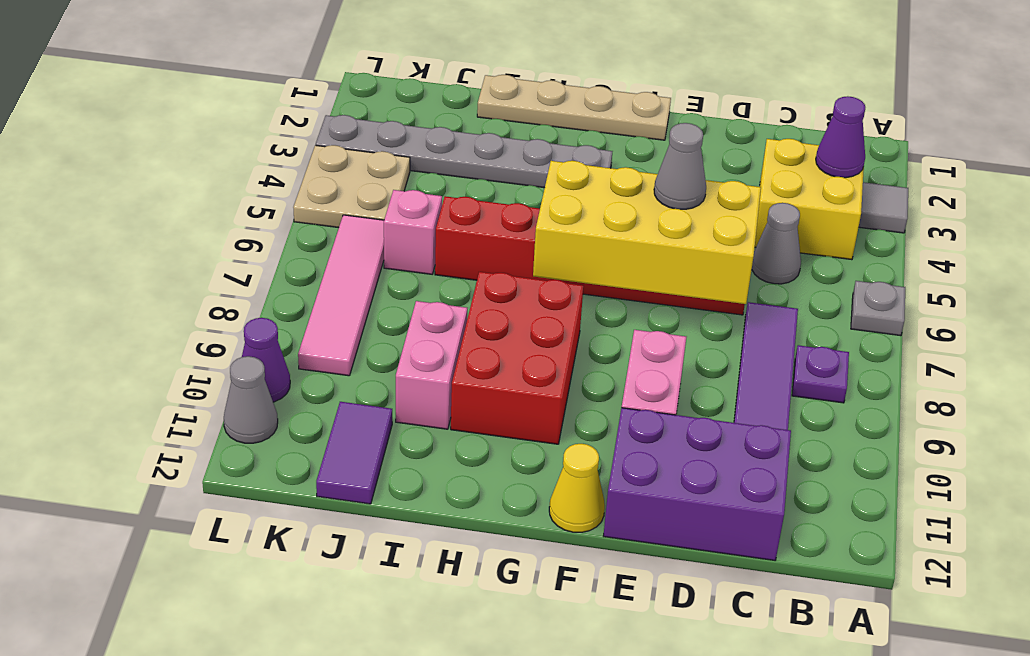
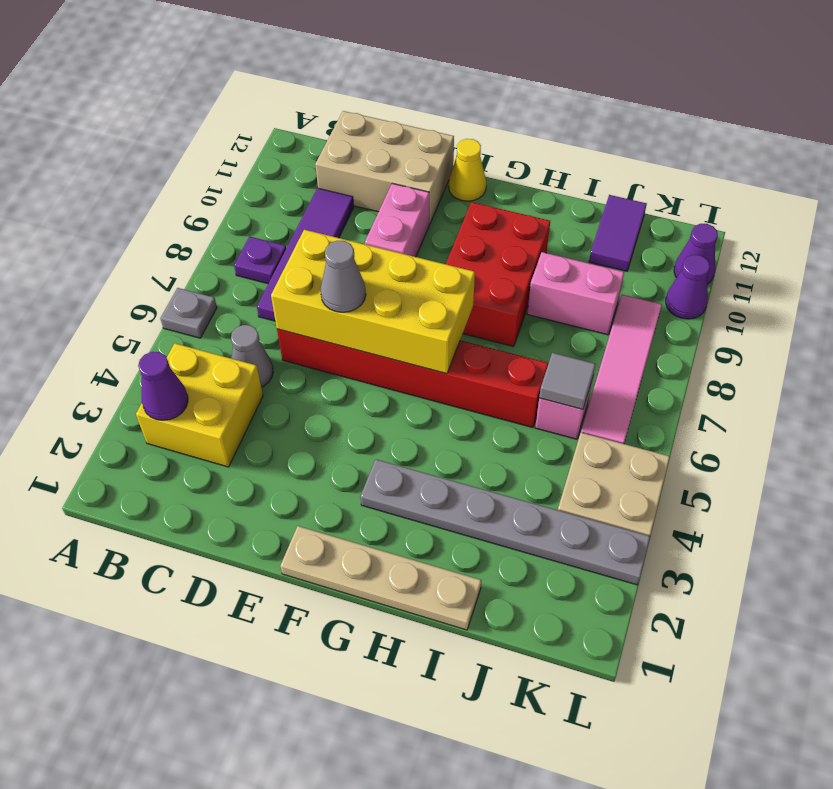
grey 1x1 tile [859,182,908,233] -> grey 1x1 tile moved to [539,353,595,409]
purple 2x3 brick [603,408,791,560] -> tan 2x3 brick [315,111,454,224]
pink 1x2 brick [396,301,467,429] -> pink 1x2 brick turned to [527,252,624,335]
grey 1x1 cone [224,356,278,443] -> purple 1x1 cone [674,224,718,284]

